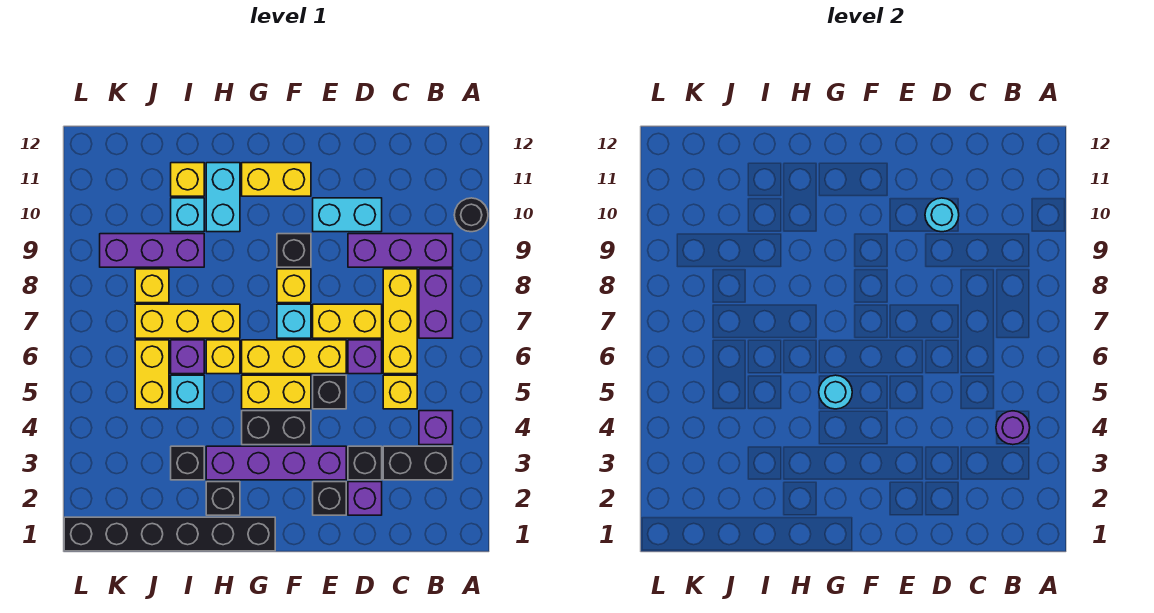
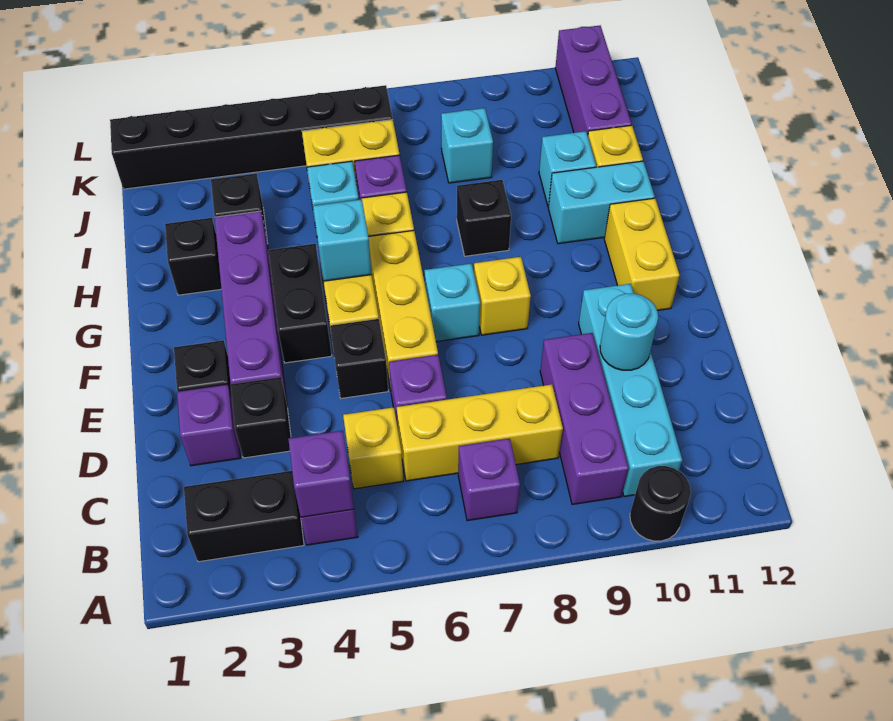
black 1x2 brick [383,446,453,480] -> black 1x2 brick turned to [184,471,304,562]
purple 1x1 round brick [996,411,1030,445] -> purple 1x1 brick [288,431,354,517]
purple 1x2 brick [419,269,453,338] -> purple 1x1 brick [458,438,520,521]
yellow 1x2 brick [313,304,382,338] -> none
cyan 1x2 brick [313,198,382,232] -> cyan 1x4 brick [579,284,682,497]
black 1x1 brick [277,234,311,267] -> black 1x1 brick moved to [457,180,511,256]
black 1x6 brick [64,517,275,551] -> black 1x6 brick turned to [110,85,393,189]
cyan 1x1 round brick [819,375,852,409] -> cyan 1x1 brick [313,199,372,281]
yellow 1x3 brick [135,304,240,338] -> none
purple 1x3 brick [100,234,204,267] -> purple 1x3 brick moved to [555,26,632,135]
yellow 1x1 brick [135,269,169,303] -> cyan 1x1 brick [441,108,493,183]

